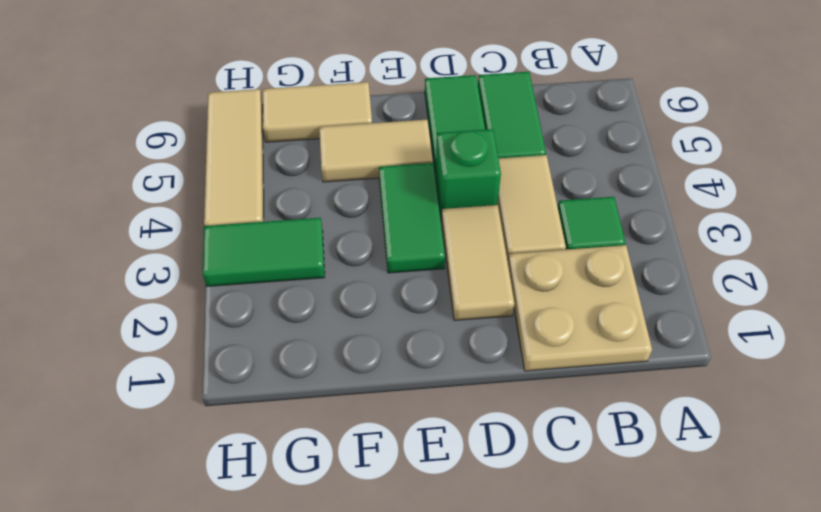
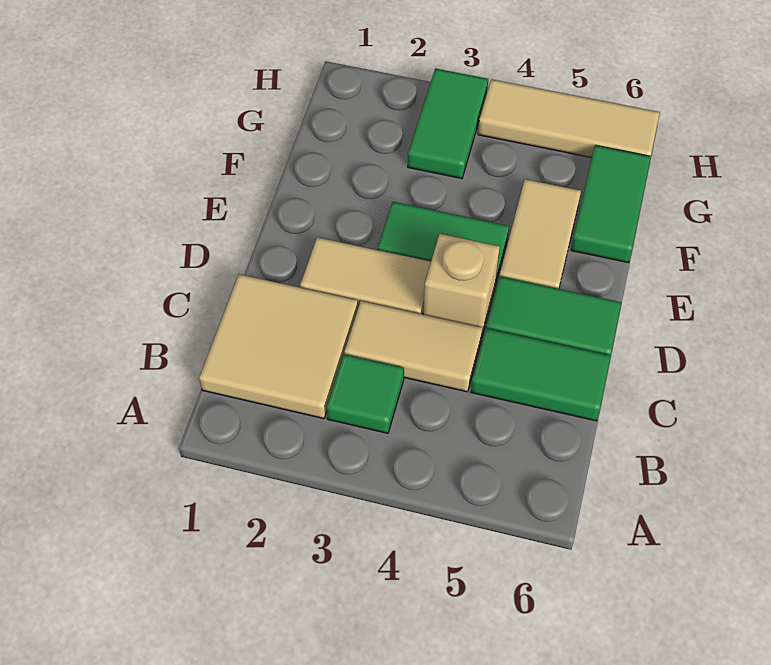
tan 2x2 plate [508,245,652,371] -> tan 2x2 tile [199,274,358,419]
green 1x1 brick [436,129,501,220] -> tan 1x1 brick [423,234,500,338]
tan 1x2 tile [263,82,372,142] -> green 1x2 tile [571,145,651,262]

